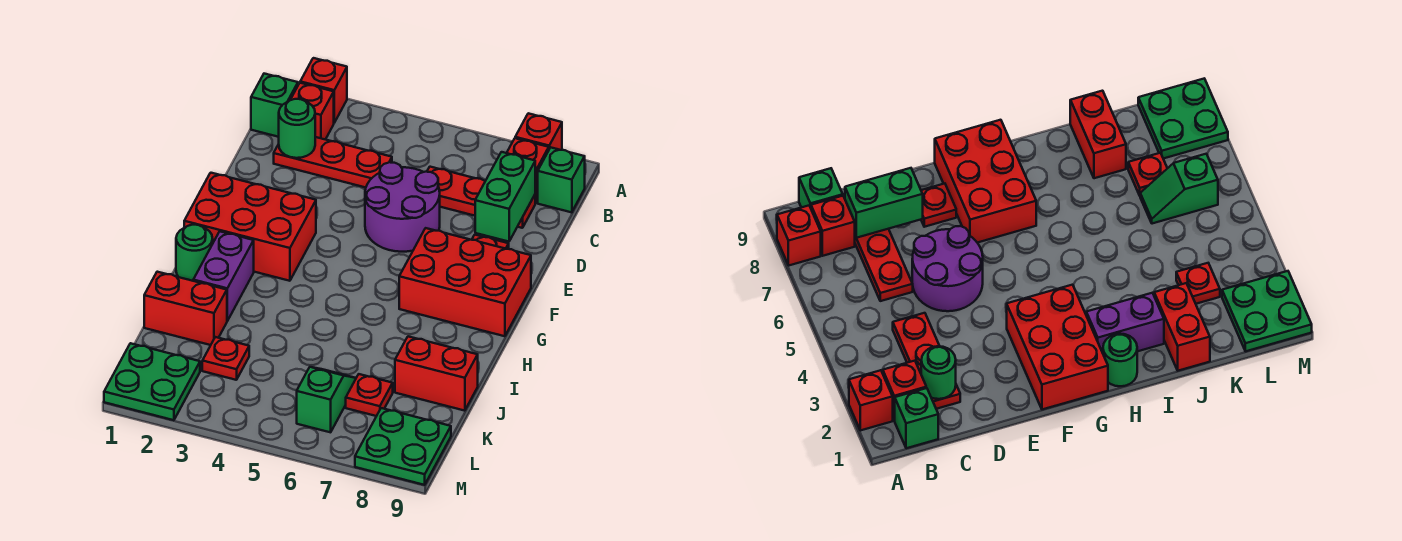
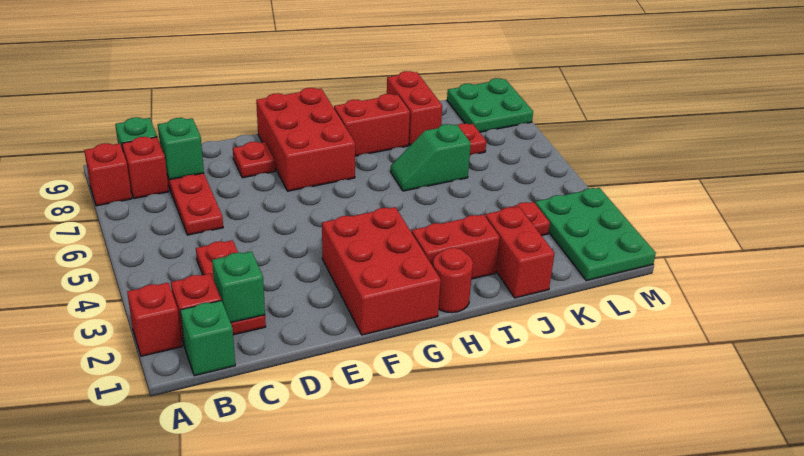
green 1x1 round brick [279,99,315,158] -> green 1x1 brick [212,251,265,323]
green 1x2 brick [475,152,535,242] -> green 1x1 brick [158,118,204,180]
purple 2x2 round brick [365,162,440,252] -> none
green 1x1 round brick [176,225,213,281] -> red 1x1 round brick [433,248,473,313]
purple 1x2 brick [193,232,254,321] -> red 1x2 brick [412,215,500,279]
none -> red 1x2 brick [334,94,410,156]
green 1x2 slope [297,367,356,432] -> green 1x2 slope moved to [391,124,471,191]
green 2x2 plate [104,343,200,420] -> green 2x3 plate [535,188,656,281]

